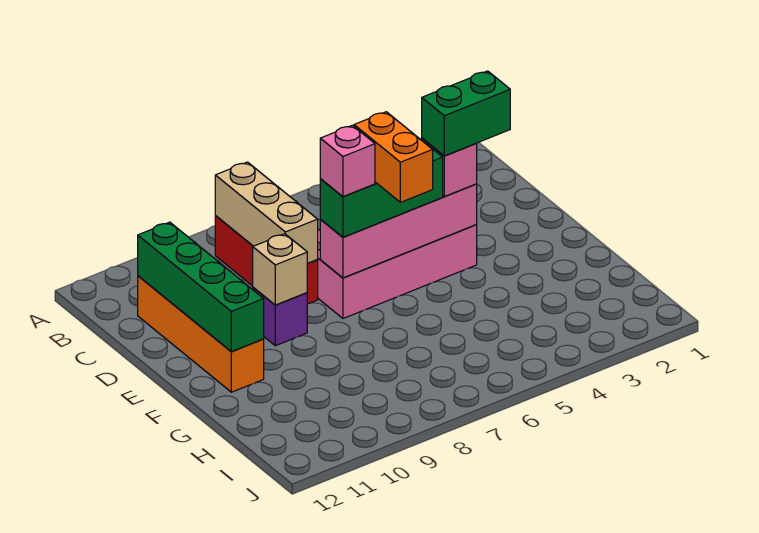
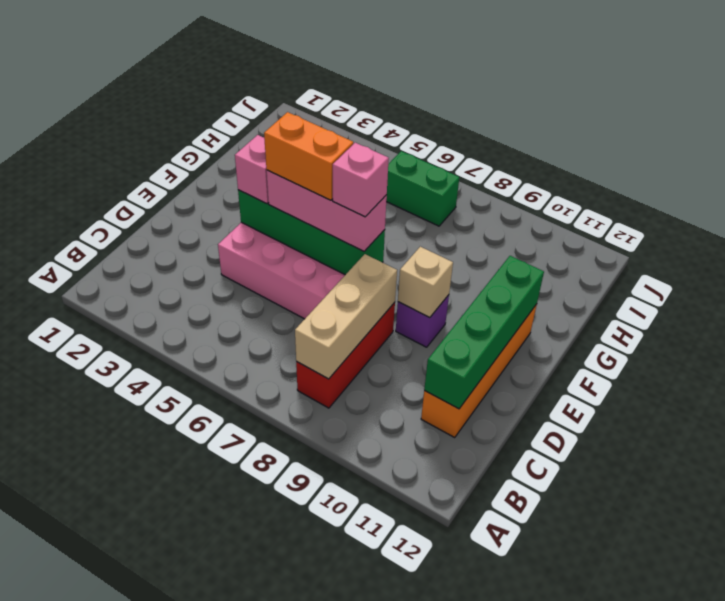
green 1x2 brick [422,71,510,156] -> green 1x2 brick moved to [386,151,459,226]
pink 1x4 brick [320,184,477,278] -> green 1x4 brick [238,190,385,275]
green 1x3 brick [320,139,443,237] -> pink 1x3 brick [267,170,387,251]
orange 1x2 brick [354,112,433,202] -> orange 1x2 brick turned to [264,112,353,200]

